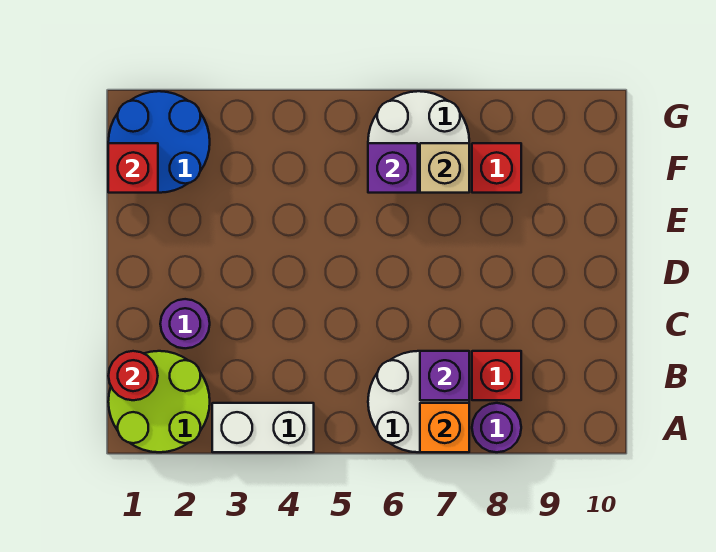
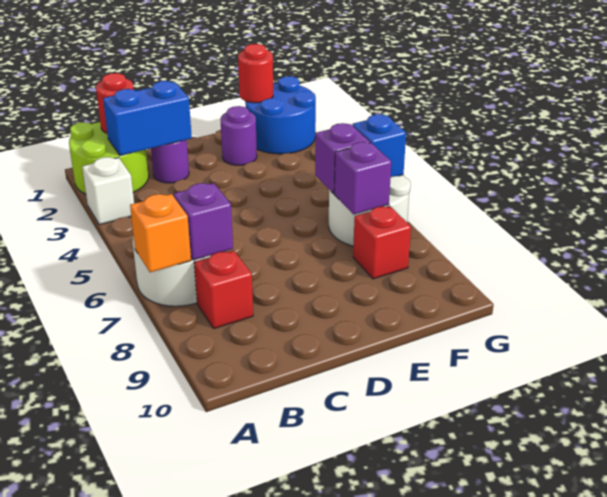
white 1x2 brick [212,403,314,452] -> white 1x1 brick [82,157,134,225]
purple 1x1 round brick [472,403,521,452] -> purple 1x1 round brick moved to [220,106,257,165]
none -> blue 1x2 brick [103,81,192,156]
red 1x1 brick [108,143,158,193] -> red 1x1 round brick [238,44,273,103]
tan 1x1 brick [420,143,469,193] -> purple 1x1 brick [334,142,391,214]
none -> blue 1x1 brick [352,114,406,177]

